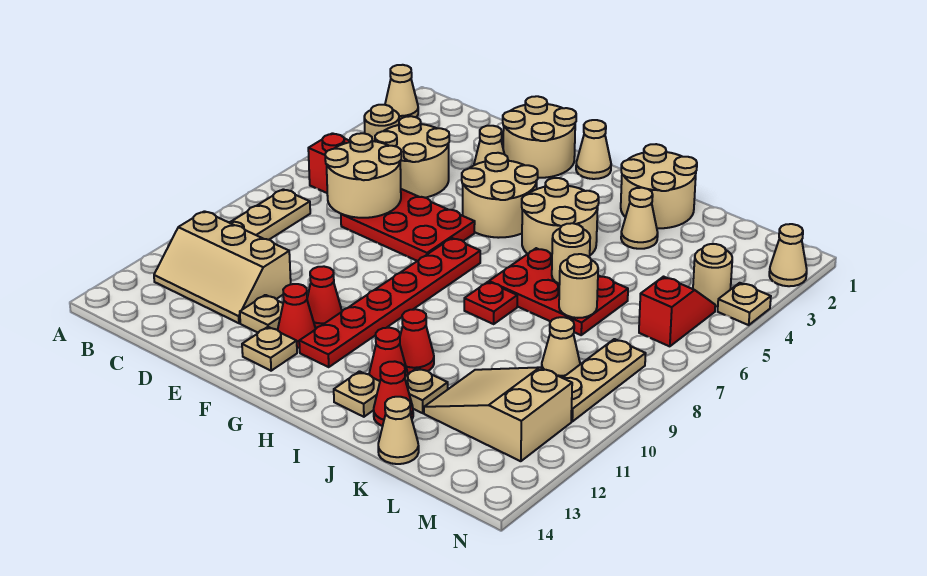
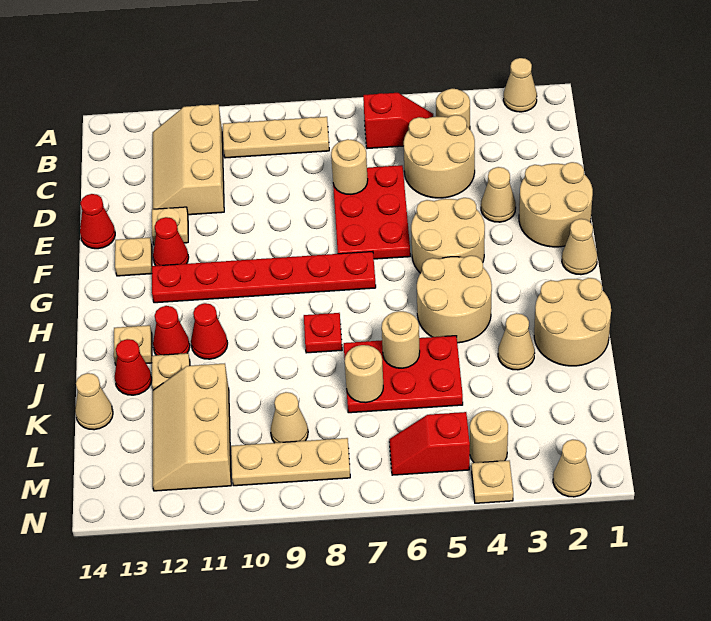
tan 2x2 round brick [325,133,401,218] -> tan 1x1 round brick [331,139,368,194]
red 1x1 cone [307,266,342,329] -> red 1x1 cone moved to [80,194,115,249]
red 2x3 plate [489,248,628,335] -> red 2x3 plate turned to [344,336,463,413]
tan 2x3 slope [424,367,572,461] -> tan 2x3 slope turned to [153,363,231,491]
red 1x2 slope [639,277,715,346] -> red 1x2 slope turned to [389,412,470,475]

